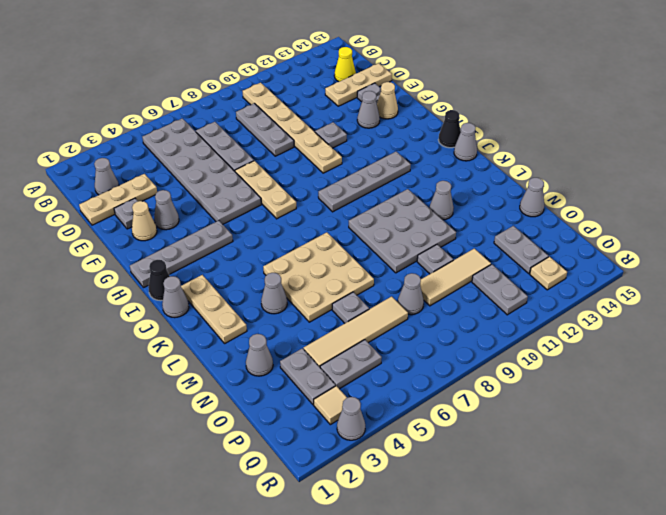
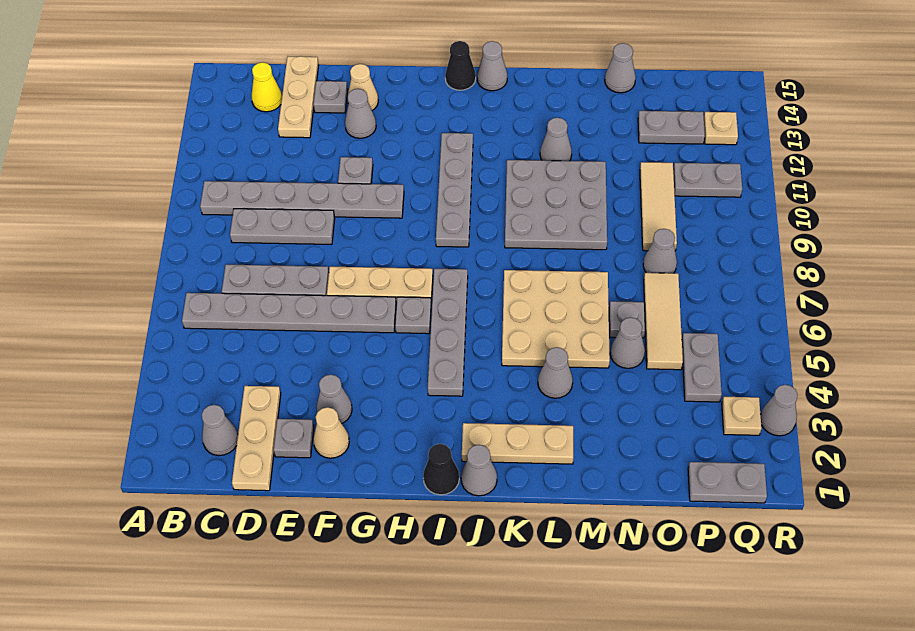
grey 2x6 plate [142,118,261,224] -> grey 1x6 plate [182,293,396,333]
tan 1x6 plate [243,83,342,173] -> grey 1x6 plate [200,181,404,218]
grey 1x4 plate [130,221,233,287] -> grey 1x4 plate moved to [428,269,468,396]
grey 1x1 cone [246,334,273,376] -> grey 1x1 cone moved to [610,318,645,368]
grey 1x1 plate [417,245,453,274] -> grey 1x1 plate moved to [395,297,431,334]
grey 1x2 plate [280,348,335,405] -> grey 1x2 plate moved to [688,462,767,503]
tan 1x4 tile [304,296,408,367] -> tan 1x3 tile [644,273,683,370]
tan 1x1 tile [314,386,347,425] -> tan 1x1 plate [722,397,762,435]

